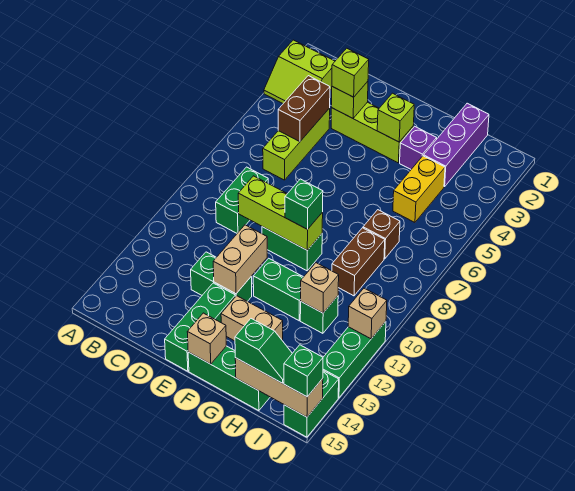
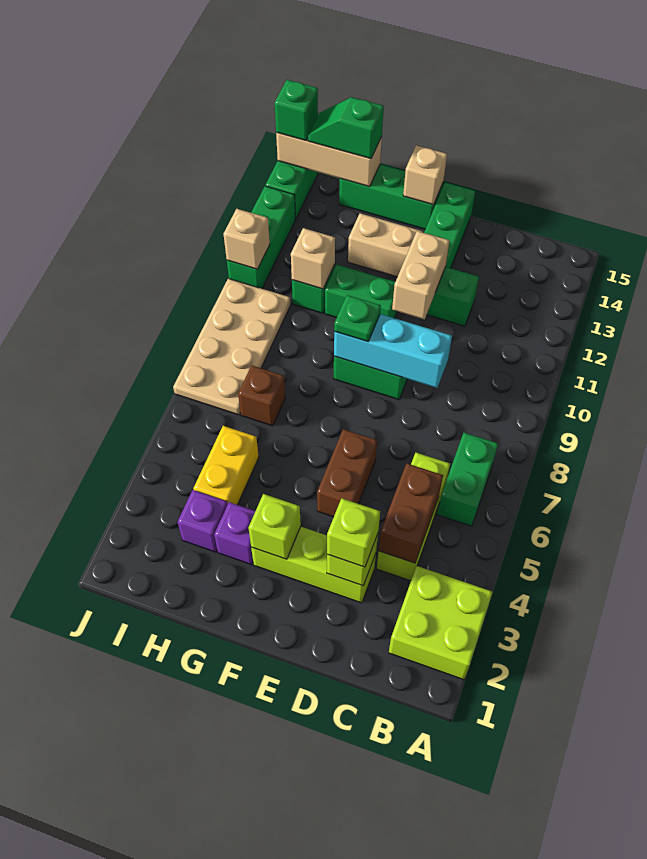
lime 2x2 slope [264,40,335,103] -> lime 2x2 brick [389,566,493,680]
green 1x2 brick [216,167,268,233] -> green 1x2 brick moved to [437,433,498,526]
lime 1x3 brick [238,176,323,250] -> cyan 1x3 brick [334,314,452,388]
green 1x1 brick [285,179,323,229] -> green 1x1 plate [334,295,381,342]
purple 1x3 brick [424,103,489,187] -> purple 1x1 brick [178,490,228,552]
brown 1x2 brick [332,228,385,296] -> brown 1x2 brick moved to [317,429,377,517]
none -> tan 2x4 plate [173,279,291,415]

